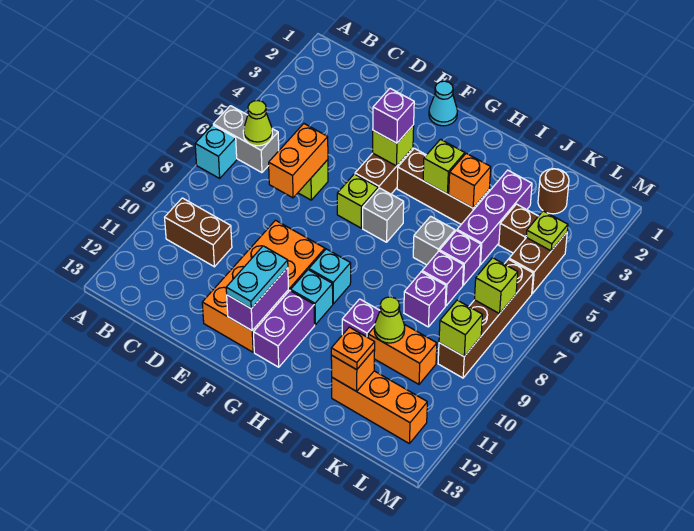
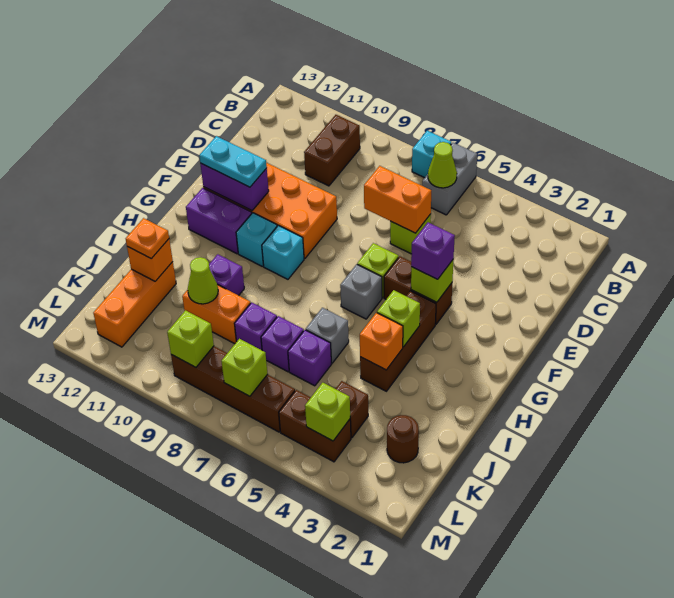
cyan 1x1 cone [429,81,457,126] -> none
purple 1x3 brick [457,170,532,265] -> none
orange 1x2 brick [368,325,437,384] -> orange 1x2 brick turned to [182,285,251,344]
lime 1x1 plate [526,211,568,251] -> lime 1x1 brick [305,383,350,441]

